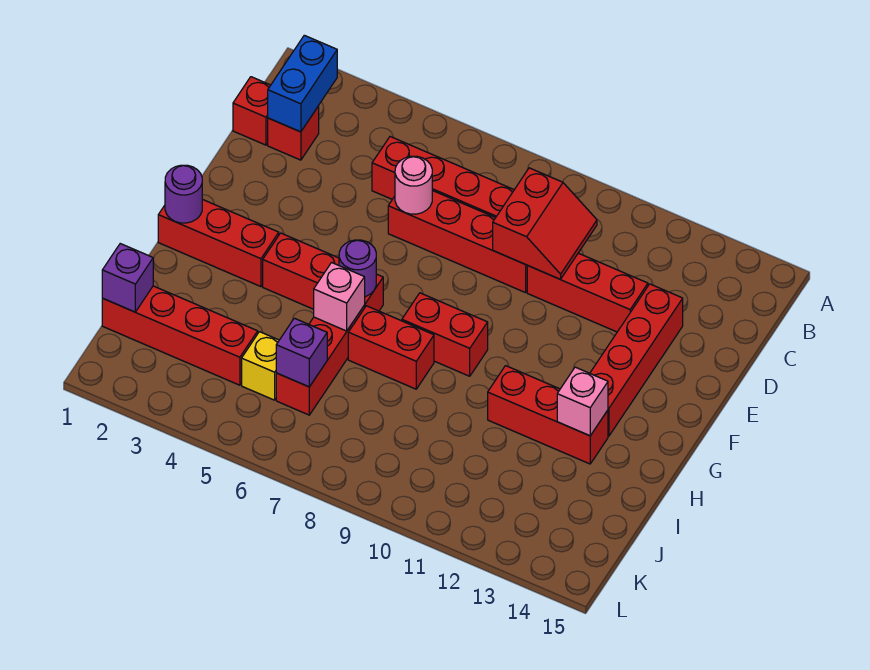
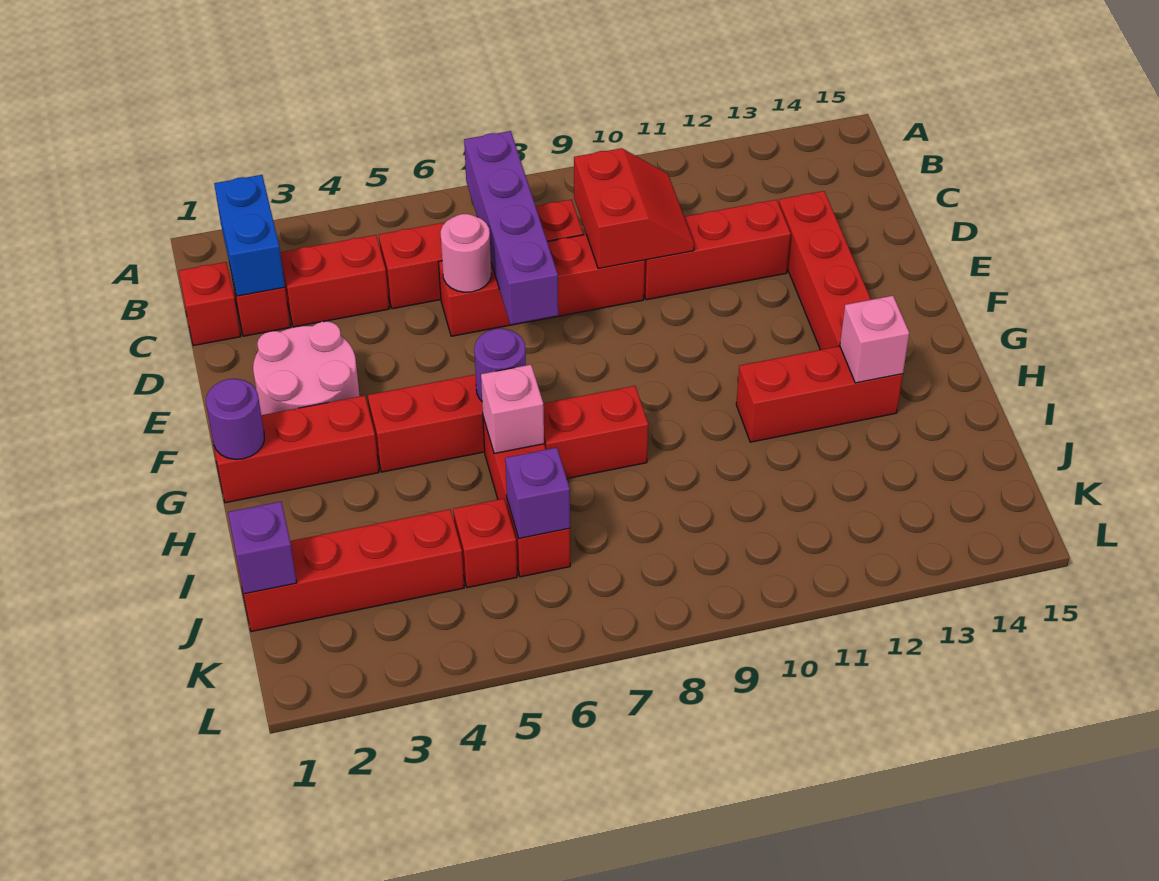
none -> purple 1x4 brick [464,131,558,324]
none -> pink 2x2 round brick [253,321,360,415]
red 1x2 brick [402,293,488,376] -> red 1x2 brick moved to [280,235,389,327]
yellow 1x1 brick [242,332,279,400] -> red 1x1 brick [453,499,517,588]

